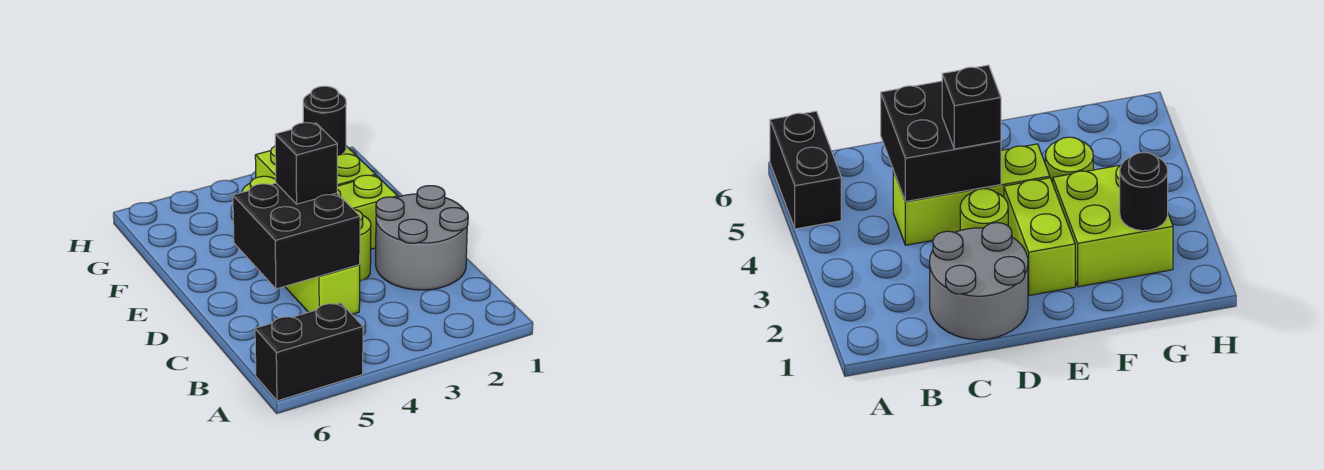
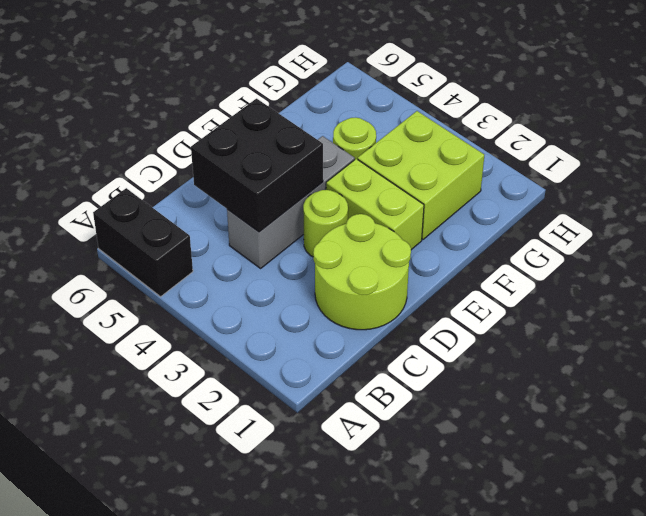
grey 2x2 round brick [376,186,468,290] -> lime 2x2 round brick [313,214,411,330]
lime 1x3 brick [285,265,360,314] -> grey 1x3 brick [227,136,355,268]
black 1x1 brick [275,123,337,204] -> none
black 1x1 round brick [303,86,346,156] -> none

